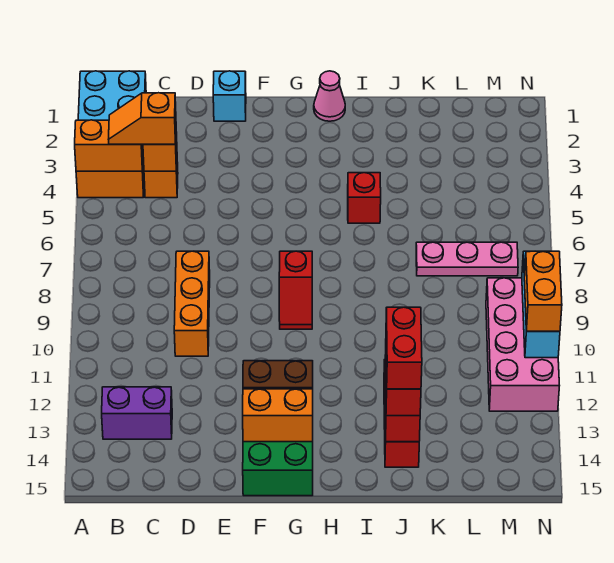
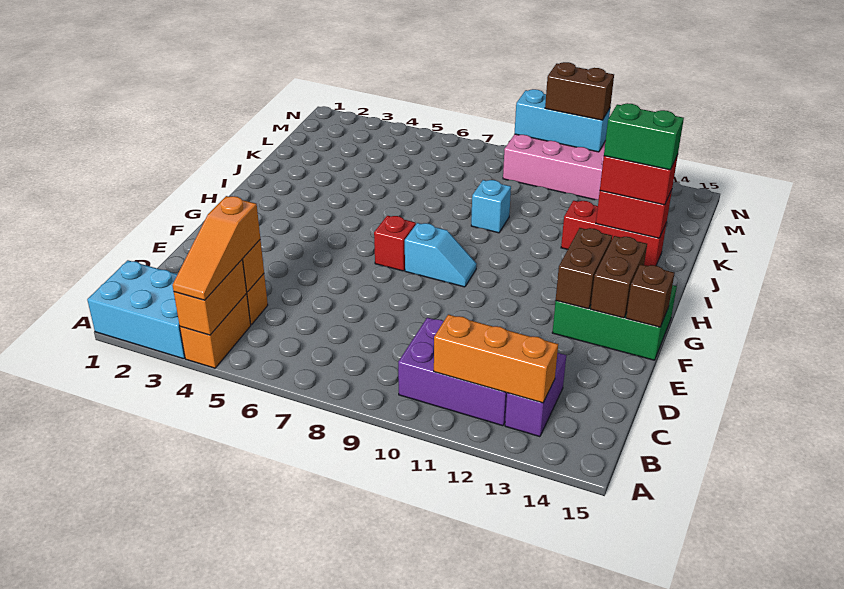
orange 1x2 slope [109,93,176,144] -> orange 1x3 slope [172,196,260,300]
none -> purple 2x3 brick [398,318,507,426]
orange 1x3 brick [174,251,210,356] -> orange 1x3 brick moved to [434,314,558,403]
cyan 1x1 brick [213,71,246,121] -> cyan 1x1 brick moved to [471,180,511,233]
orange 1x2 brick [243,389,313,442] -> brown 1x2 brick [590,236,647,318]
none -> brown 1x1 brick [626,264,674,327]
red 1x2 slope [279,251,312,329] -> cyan 1x2 slope [405,223,477,287]
pink 1x1 cone [314,71,345,121] -> none
red 1x1 brick [348,173,381,223] -> red 1x1 brick moved to [374,216,416,271]
red 1x2 brick [386,307,422,389] -> green 1x2 brick [604,103,684,170]
pink 1x3 plate [416,242,518,276] -> none
orange 1x2 brick [524,251,562,331] -> brown 1x2 brick [545,62,614,120]

